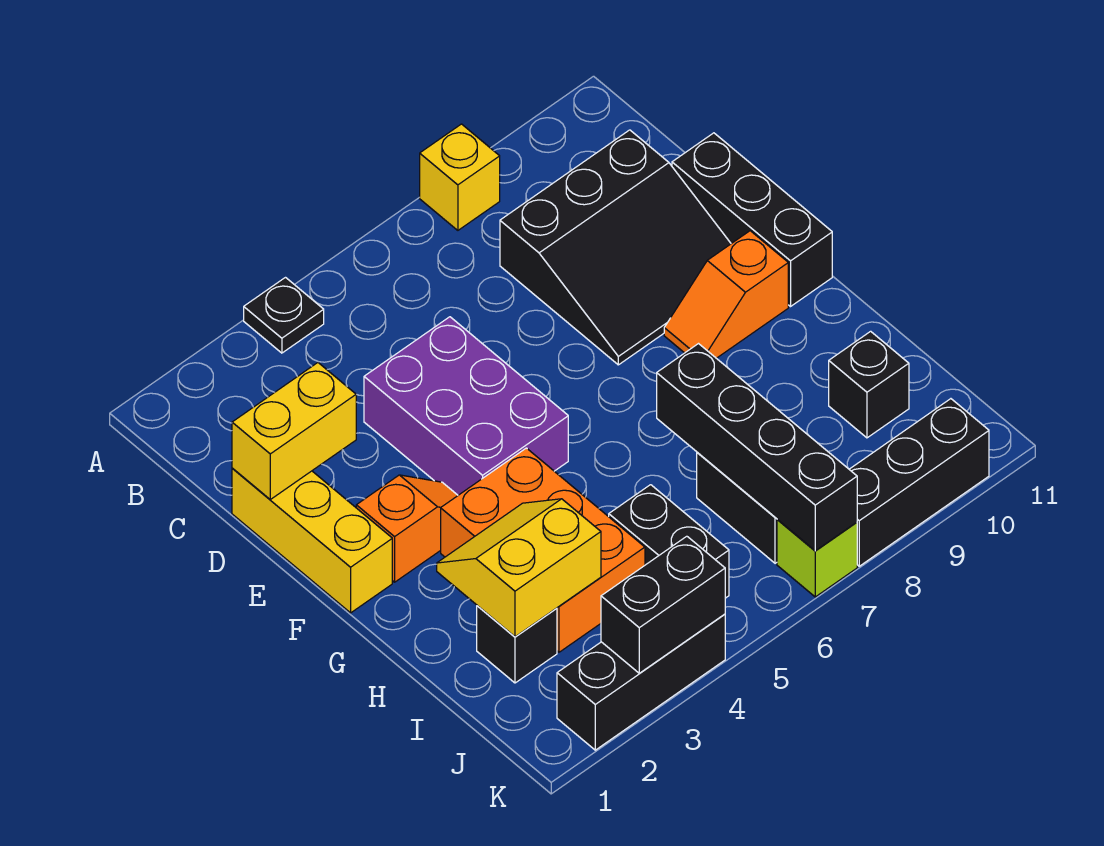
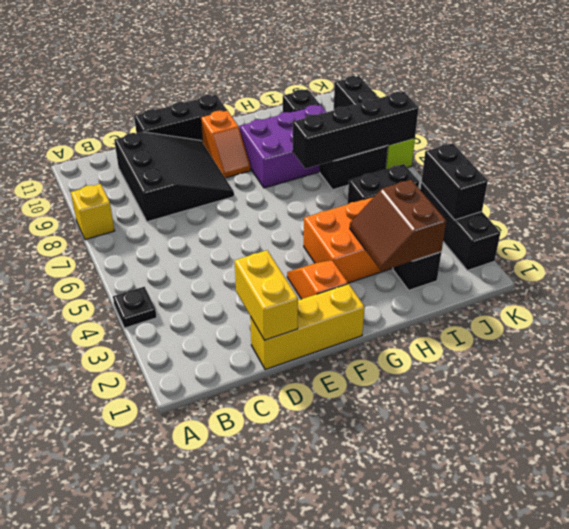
purple 2x3 brick [364,317,568,495] -> purple 2x3 brick moved to [240,105,326,188]
yellow 2x2 slope [437,499,601,637] -> brown 2x2 slope [350,180,446,271]

